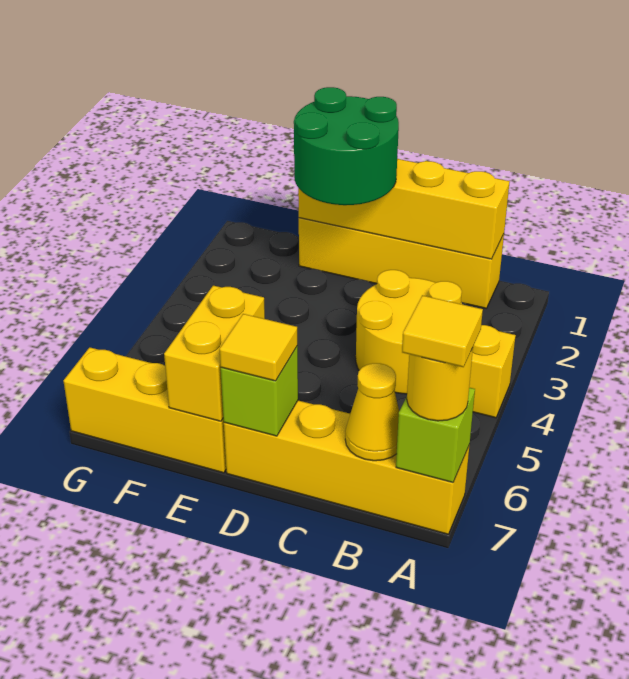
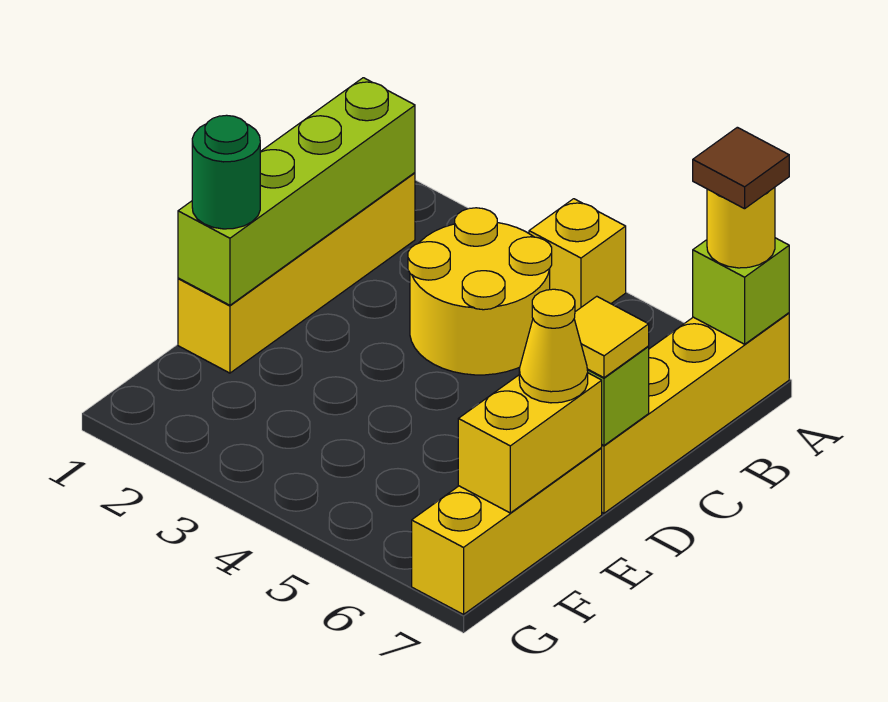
yellow 1x1 tile [402,295,483,367] -> brown 1x1 tile [693,127,789,209]
yellow 1x4 brick [298,159,510,259] -> lime 1x4 brick [178,78,415,305]
yellow 1x1 cone [345,363,399,461] -> yellow 1x1 cone moved to [519,289,588,403]
green 2x2 round brick [294,87,399,205] -> green 1x1 round brick [192,115,260,229]
yellow 1x2 brick [164,285,265,421] -> yellow 1x2 brick turned to [458,373,602,513]

